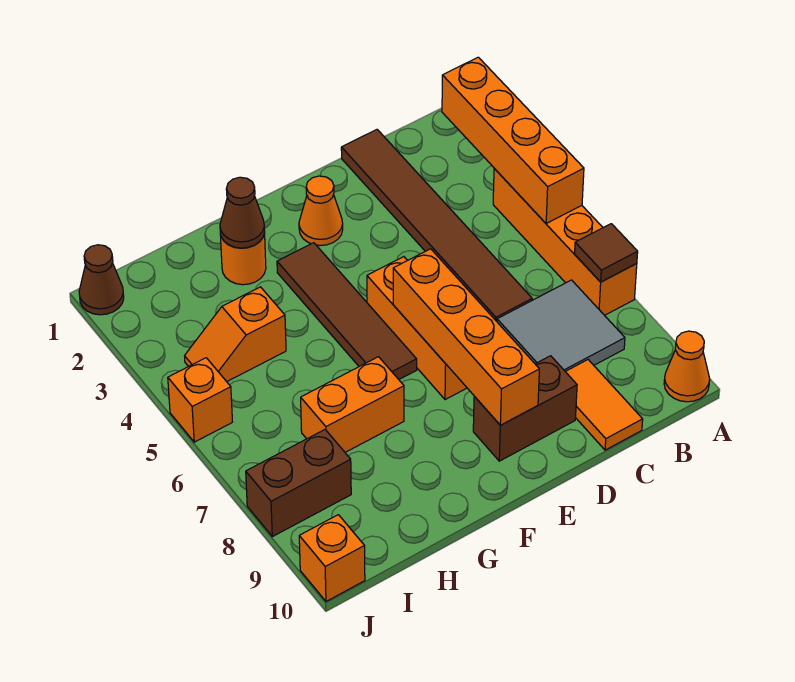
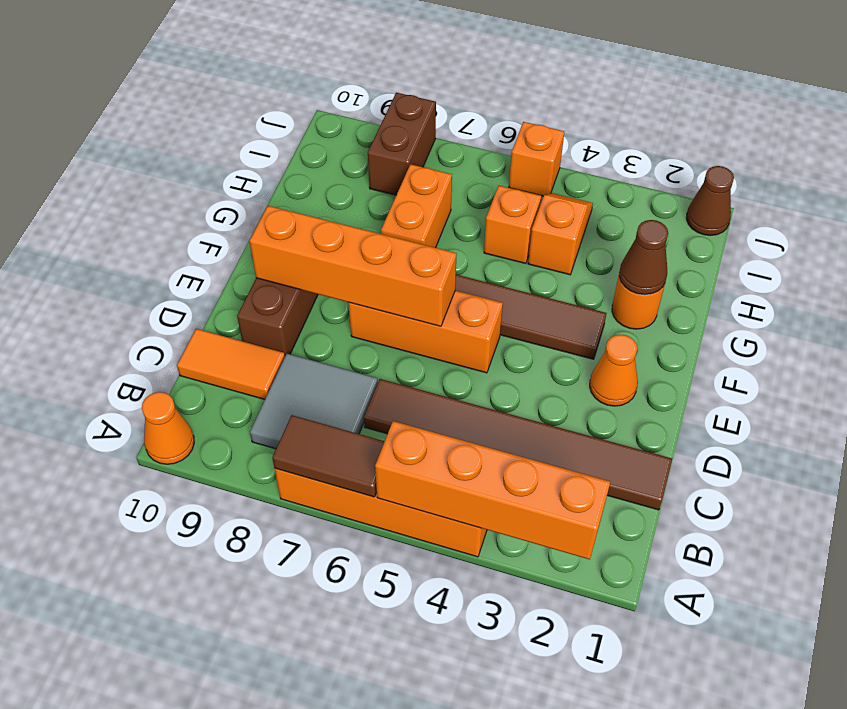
brown 1x1 tile [575,224,638,282] -> brown 1x2 tile [272,415,385,497]
orange 1x1 brick [299,515,365,601] -> orange 1x1 brick moved to [484,186,541,264]

